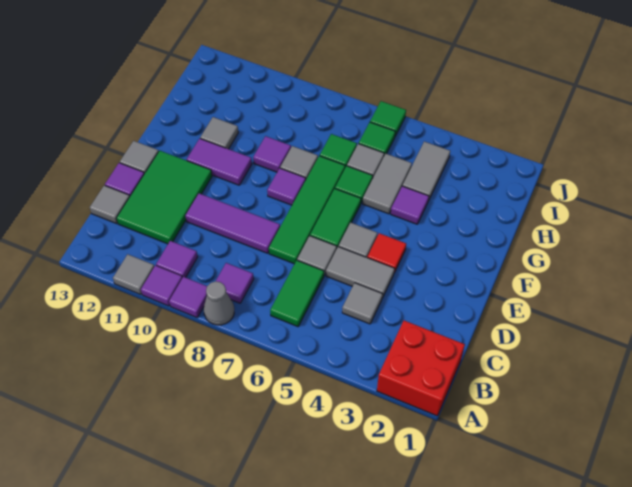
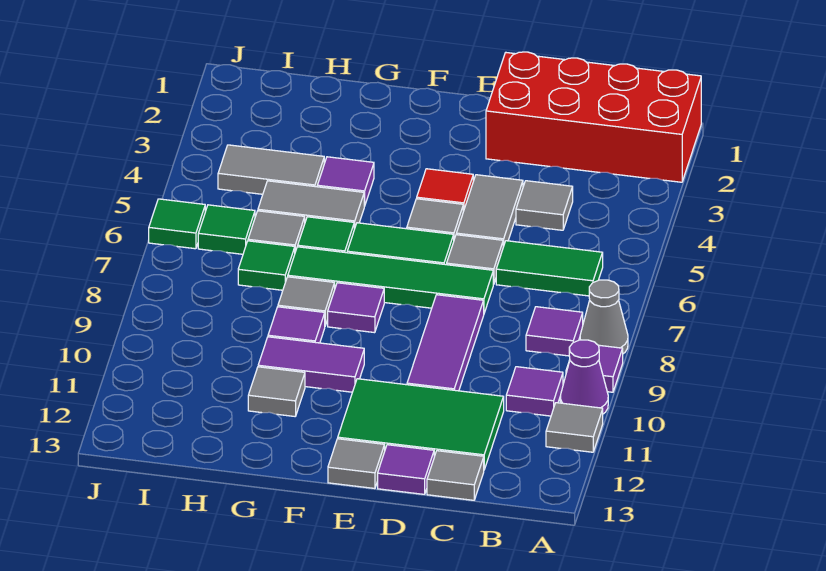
red 2x2 brick [377,321,465,416] -> red 2x4 brick [486,52,701,182]
purple 1x1 tile [141,265,182,306] -> purple 1x1 cone [560,340,608,414]
purple 1x2 tile [187,139,252,185] -> purple 1x2 tile turned to [258,337,364,392]

